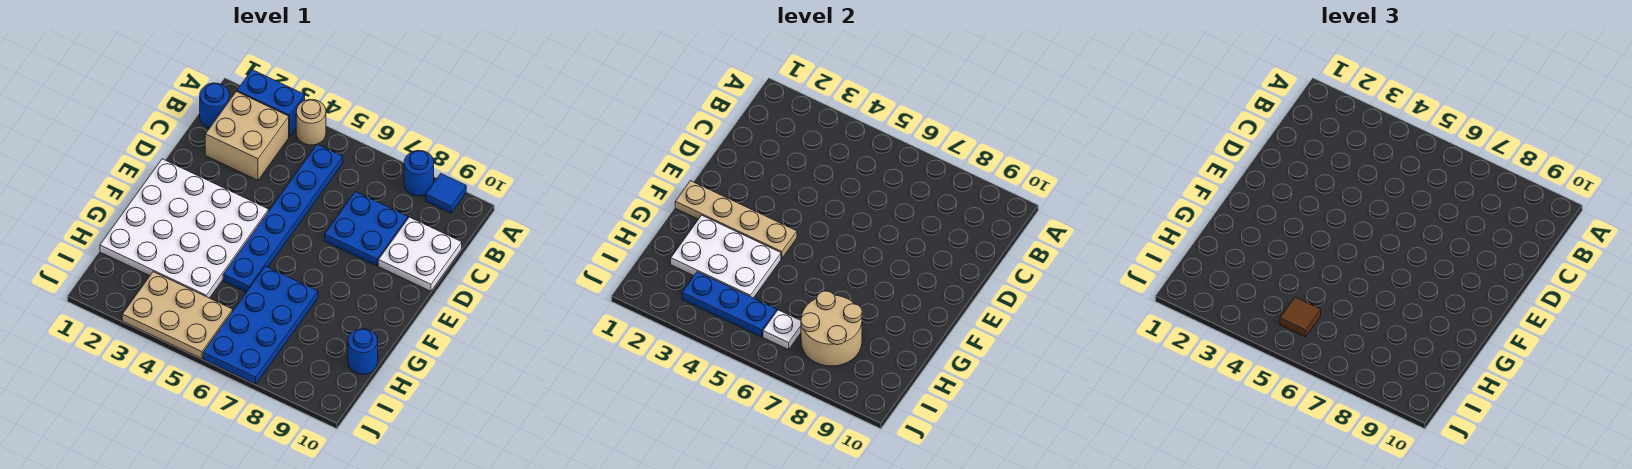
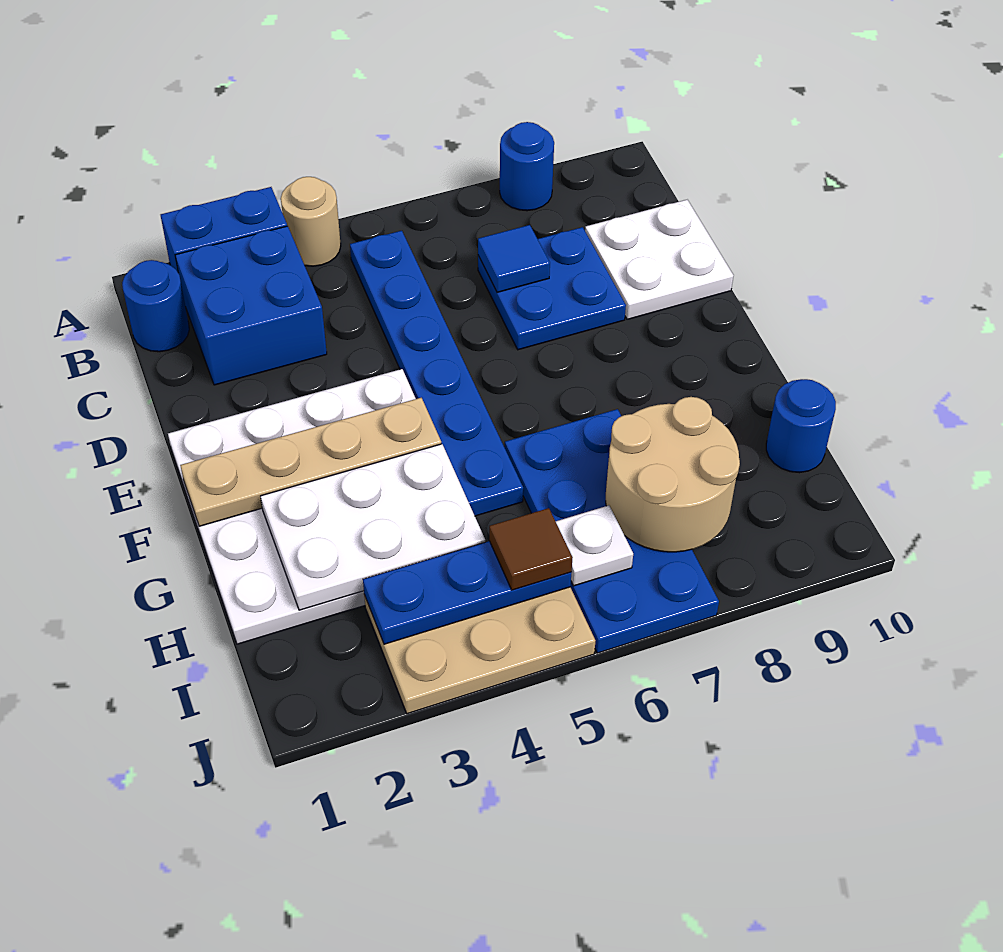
blue 1x1 tile [426,174,466,213] -> blue 1x1 tile moved to [478,225,550,292]
tan 2x2 brick [205,91,289,180] -> blue 2x2 brick [175,226,327,385]

